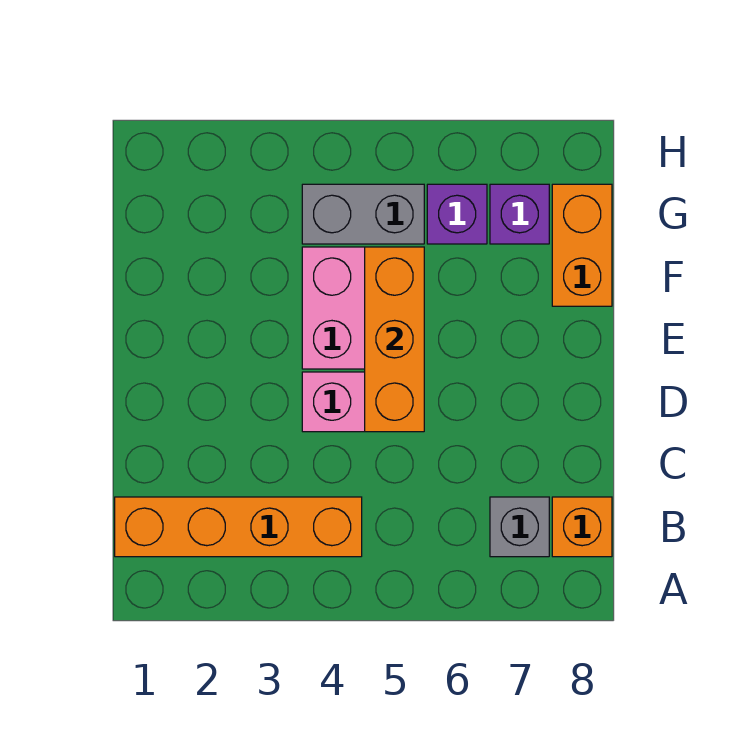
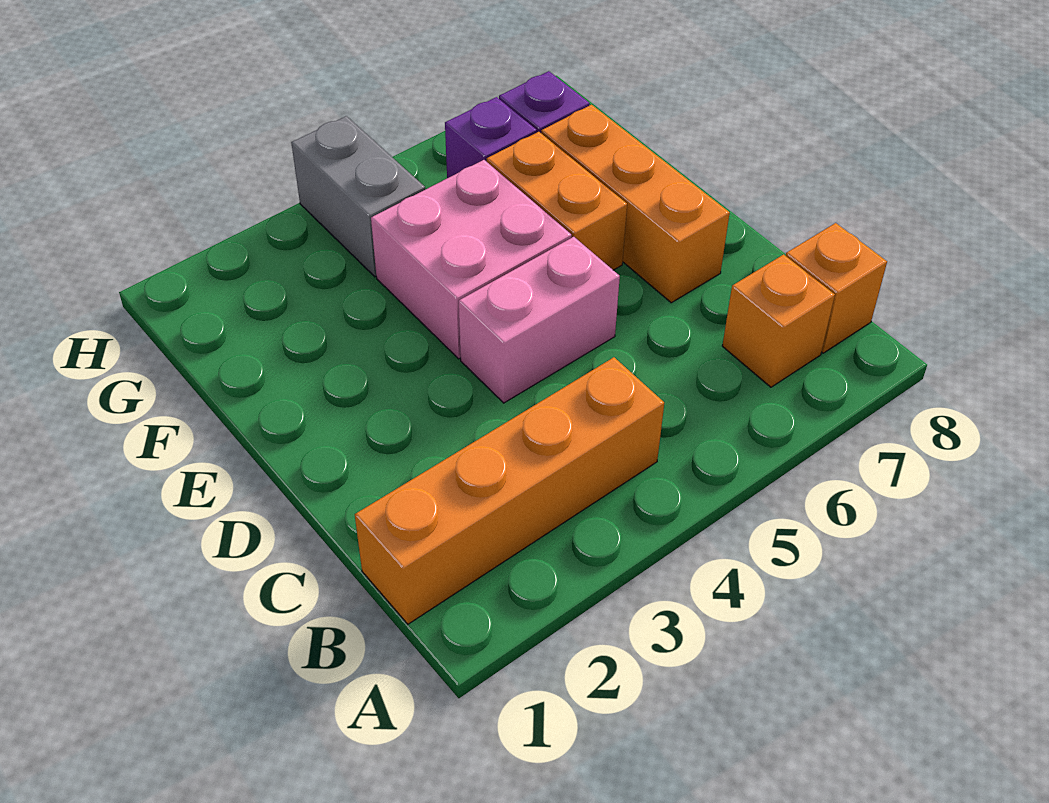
grey 1x1 brick [490,497,549,557] -> orange 1x1 brick [722,255,835,387]
orange 1x3 brick [365,247,424,432] -> orange 1x3 brick moved to [541,105,730,303]
orange 1x2 brick [552,184,612,306] -> orange 1x2 brick moved to [487,132,627,270]
grey 1x2 brick [302,184,424,244] -> grey 1x2 brick turned to [291,116,425,277]

